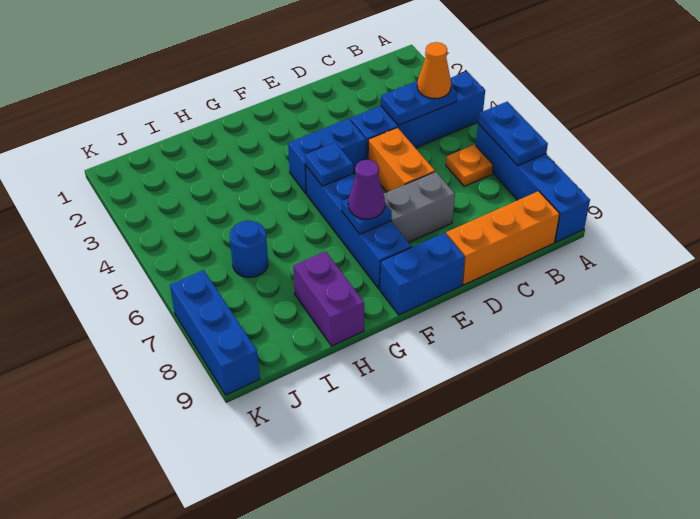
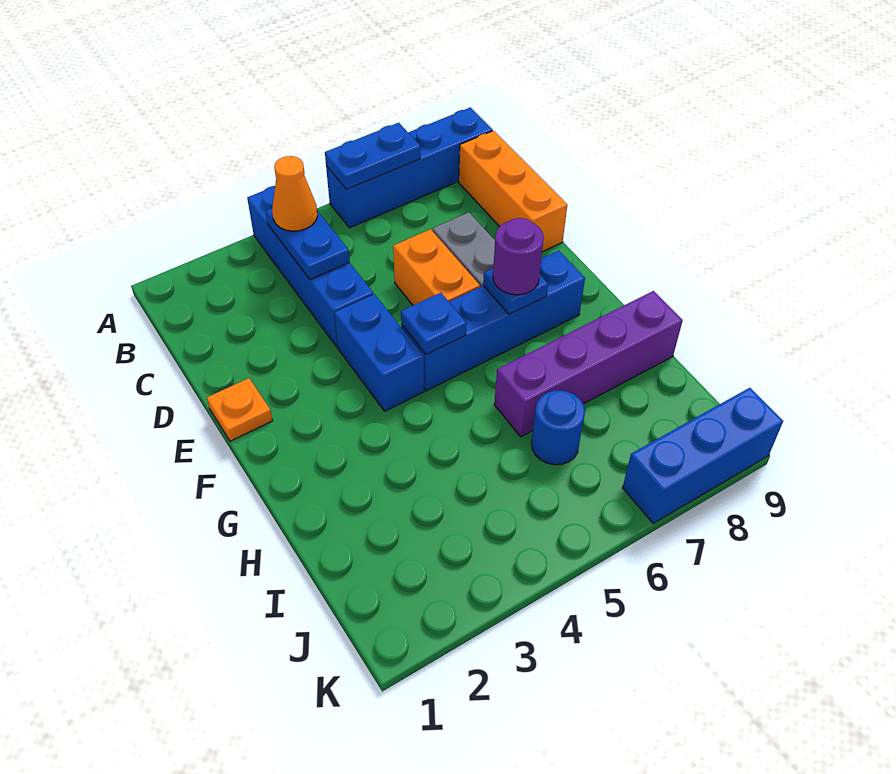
orange 1x1 plate [446,145,493,186] -> orange 1x1 plate moved to [207,378,273,441]
orange 1x2 brick [368,128,435,192] -> orange 1x2 brick turned to [393,229,480,305]
blue 1x2 brick [380,233,465,315] -> none
purple 1x1 cone [348,160,385,219] -> purple 1x1 round brick [493,218,544,295]
purple 1x2 brick [293,251,364,346] -> purple 1x4 brick [494,291,683,437]

